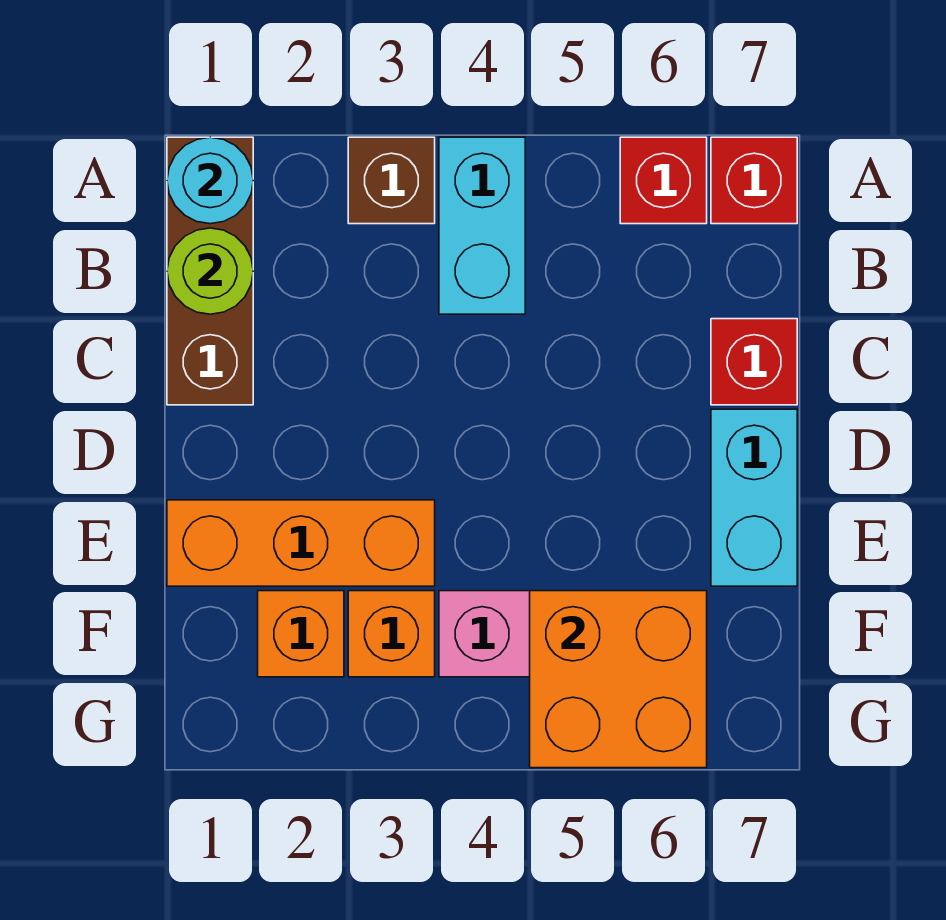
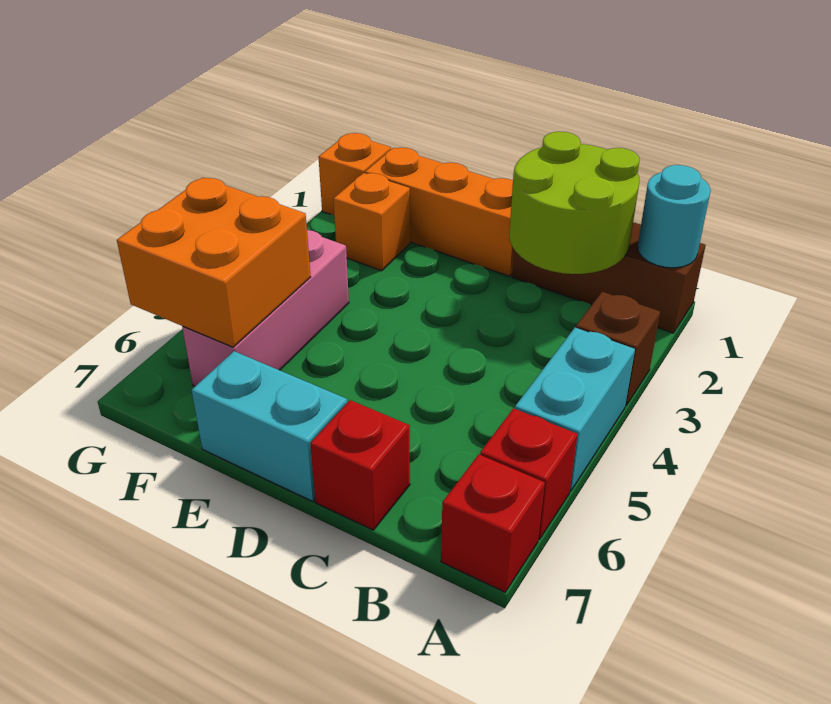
cyan 1x2 brick [439,137,525,314] -> cyan 1x2 brick turned to [515,328,635,491]
lime 1x1 round brick [167,228,253,314] -> lime 2x2 round brick [509,132,640,274]
orange 1x3 brick [167,500,435,586] -> orange 1x3 brick turned to [365,148,514,276]
orange 1x1 brick [348,591,435,677] -> orange 1x1 brick moved to [319,133,391,215]

